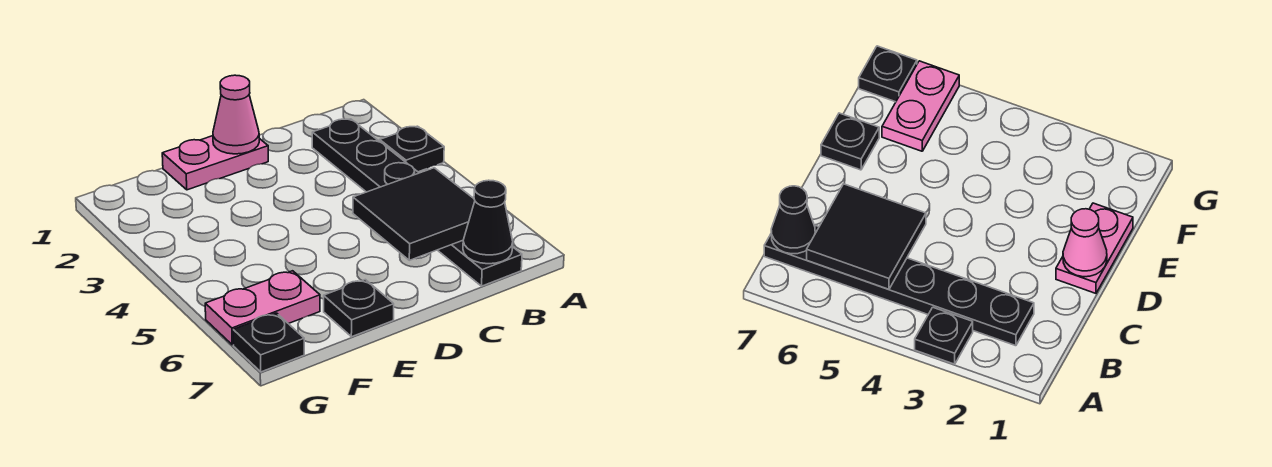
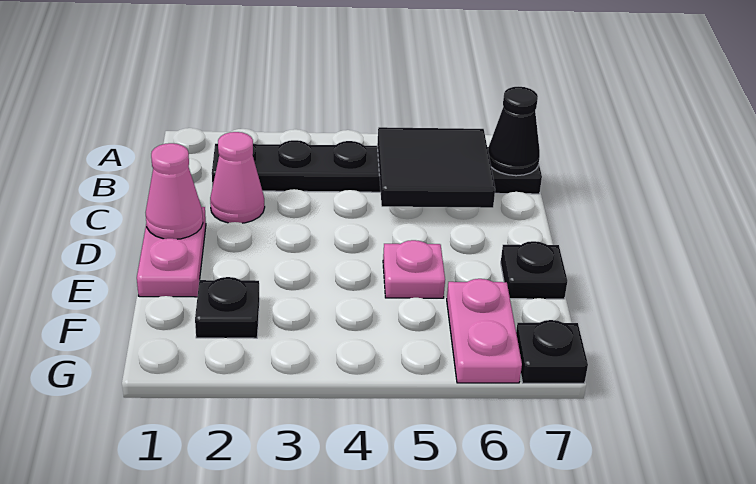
black 1x1 plate [380,126,444,172] -> black 1x1 plate moved to [195,277,260,338]
none -> pink 1x1 cone [210,132,265,223]
none -> pink 1x1 plate [383,240,445,298]

